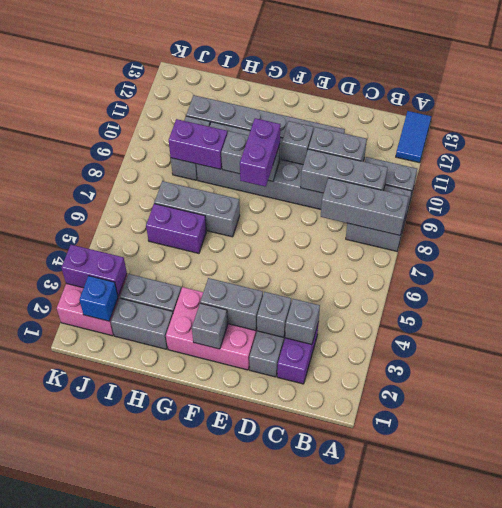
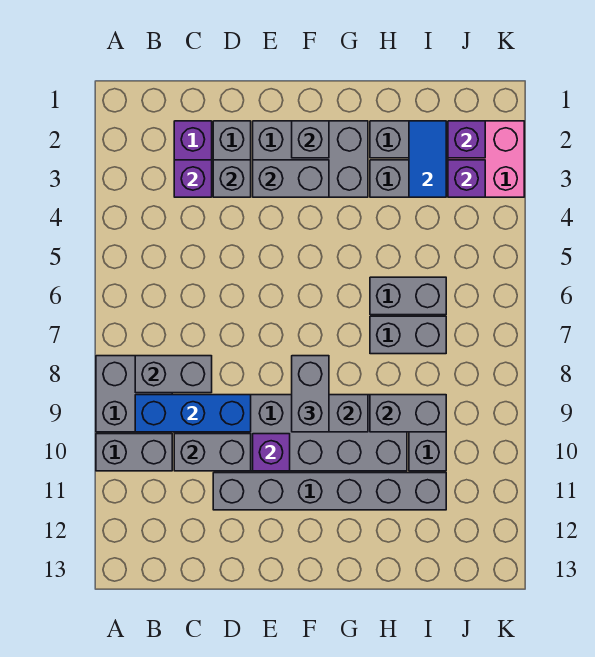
grey 1x3 brick [321,178,409,235] -> grey 1x2 brick [135,356,212,393]
blue 1x2 tile [396,111,432,163] -> blue 1x2 tile moved to [409,121,446,197]
grey 1x3 brick [301,149,388,193] -> blue 1x3 brick [135,395,251,432]
grey 1x1 brick [285,299,320,344] -> purple 1x1 brick [174,160,212,197]
pink 2x3 brick [166,287,257,370] -> grey 2x3 brick [253,121,368,197]
grey 1x1 brick [281,121,314,164] -> purple 1x1 brick [253,434,290,471]
purple 1x2 brick [240,118,280,187] -> grey 1x2 brick [292,356,329,432]
grey 1x3 brick [154,181,240,237] -> grey 1x2 brick [370,316,446,354]
purple 1x2 brick [146,204,206,253] -> grey 1x2 brick [370,277,446,315]
purple 1x2 brick [169,119,227,169] -> grey 1x2 brick [370,395,446,432]
blue 1x1 brick [79,276,118,321] -> purple 1x1 brick [448,121,485,158]
purple 1x2 brick [62,245,127,296] -> purple 1x1 brick [448,160,485,197]

